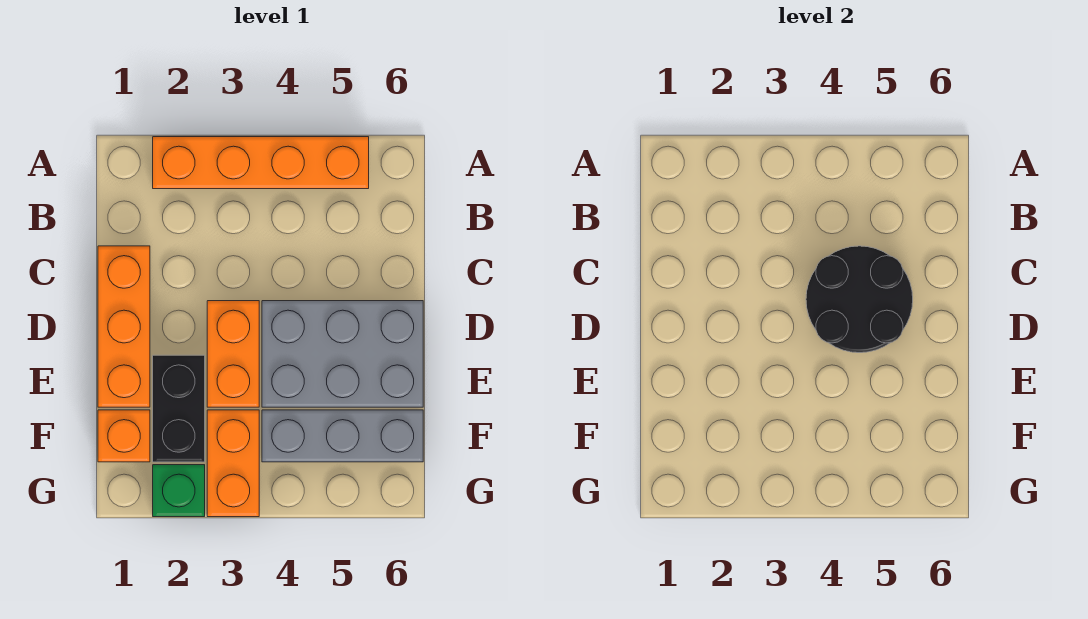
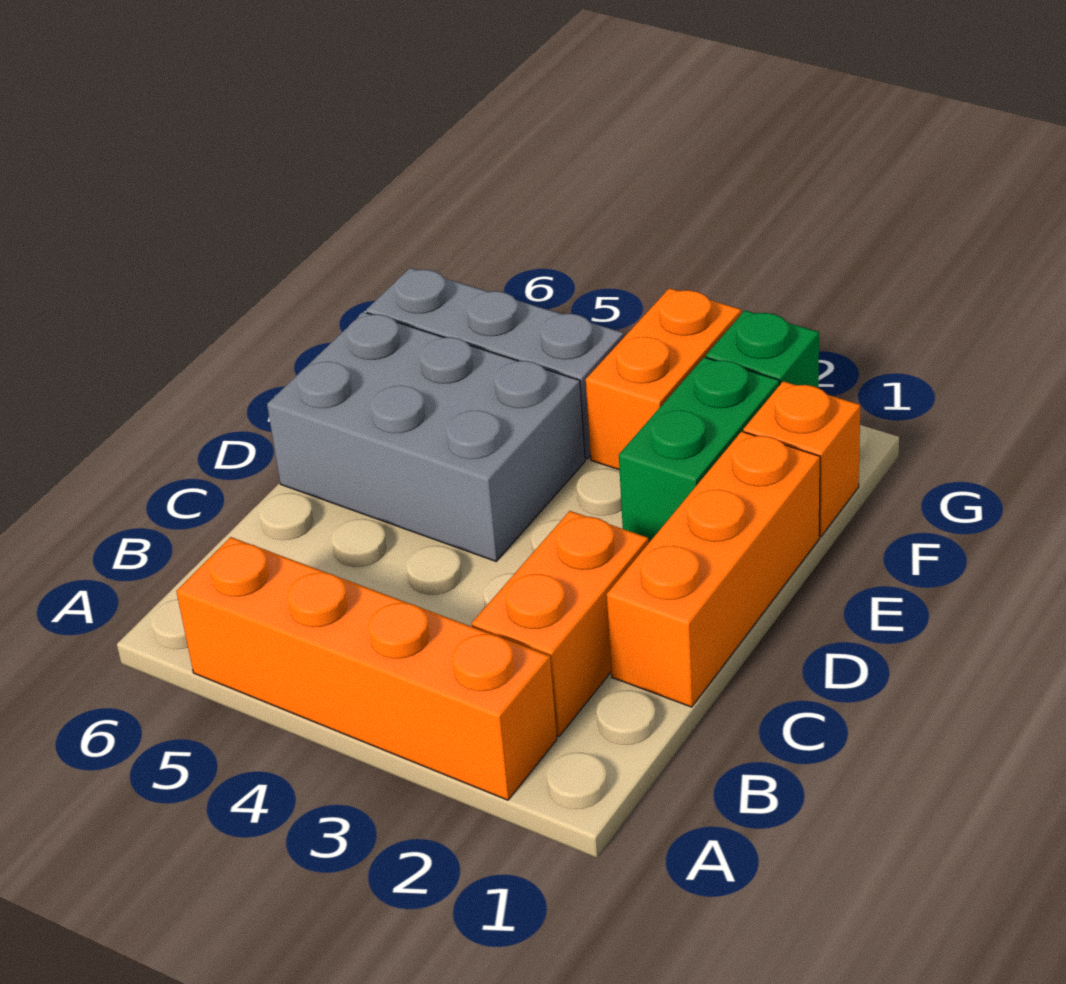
black 2x2 round brick [806,246,913,353] -> none
orange 1x2 brick [207,301,259,407] -> orange 1x2 brick moved to [472,511,648,736]
black 1x2 brick [153,355,205,462] -> green 1x2 brick [619,357,779,543]

